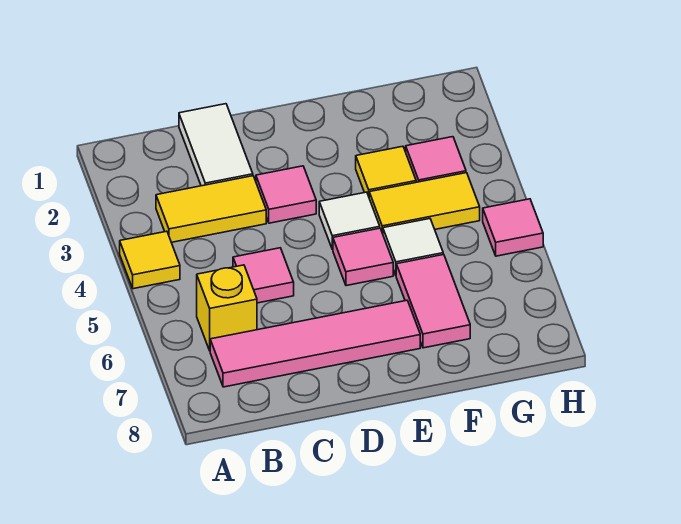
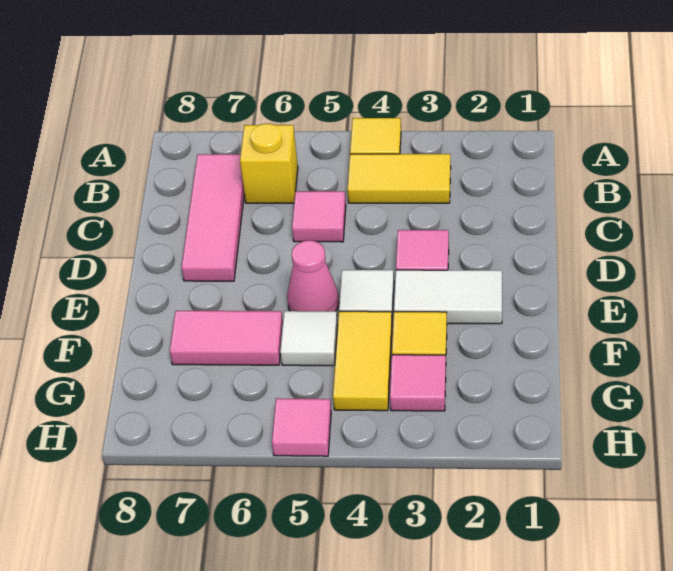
yellow 1x2 tile [156,176,266,242] -> yellow 1x2 tile turned to [347,154,451,203]
pink 1x4 tile [210,300,420,387] -> pink 1x3 tile [181,154,244,281]
white 1x2 tile [179,104,253,186] -> white 1x2 tile moved to [394,270,502,324]
pink 1x1 tile [333,228,393,286] -> pink 1x1 cone [287,240,339,311]

